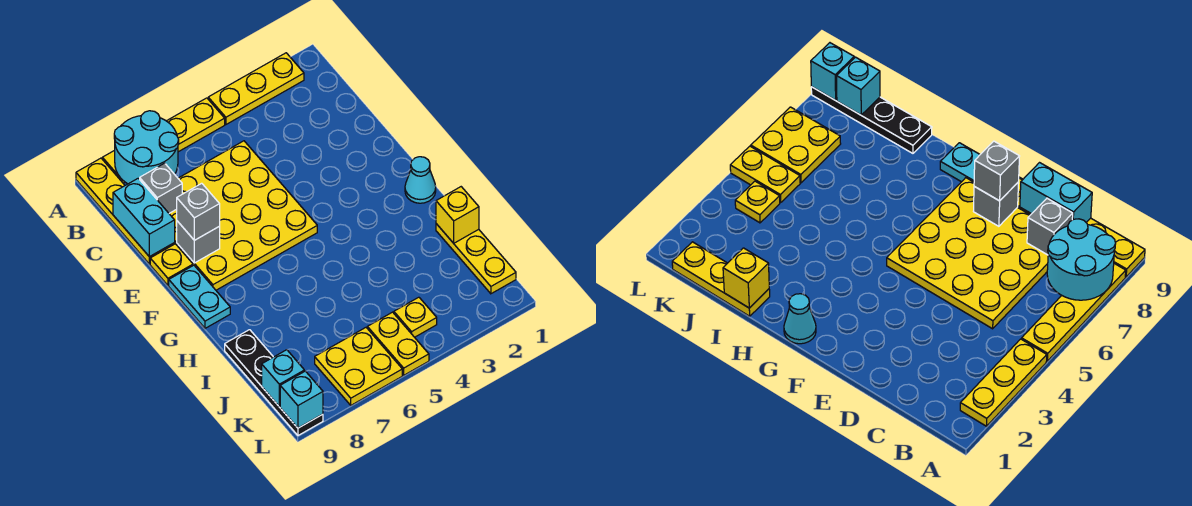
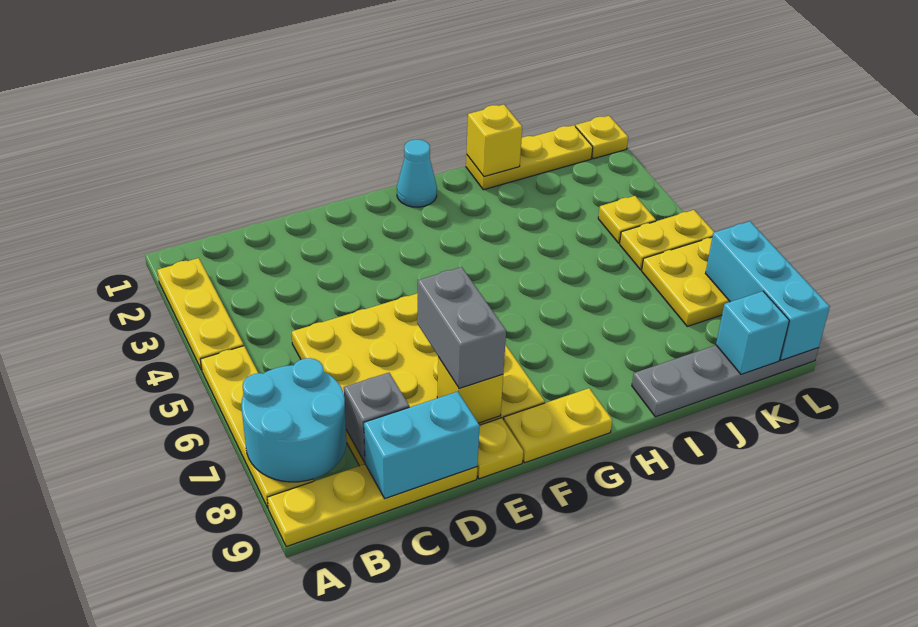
grey 1x1 brick [177,221,220,263] -> yellow 1x1 brick [437,357,503,423]
grey 1x1 brick [177,183,220,240] -> grey 1x2 brick [417,267,506,388]
cyan 1x2 plate [169,265,230,328] -> yellow 1x2 plate [504,388,612,463]
black 1x4 plate [225,330,323,435] -> grey 1x4 plate [632,345,818,417]
none -> yellow 1x1 plate [576,116,628,159]
cyan 1x1 brick [280,371,323,428] -> cyan 1x3 brick [706,221,830,360]

